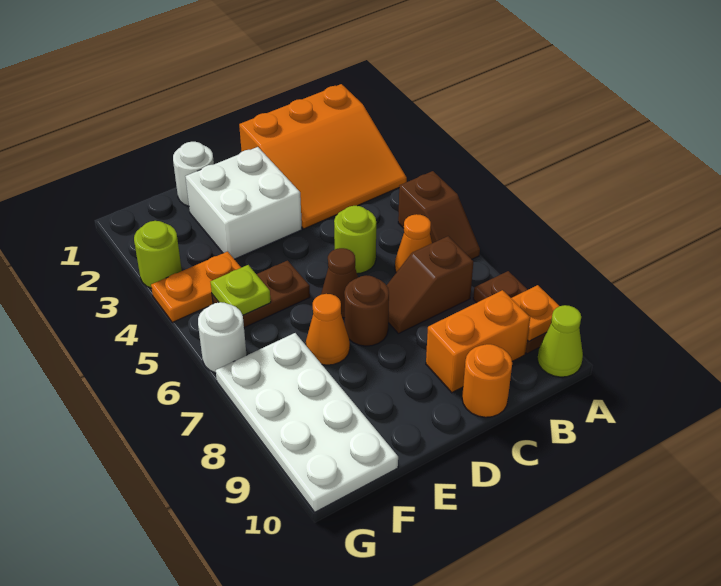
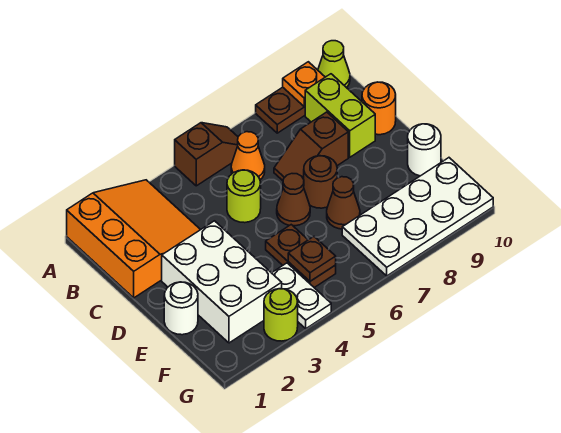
brown 1x2 slope [386,236,473,334] -> brown 1x2 slope turned to [274,112,348,181]
orange 1x2 brick [426,290,530,393] -> lime 1x2 brick [305,74,375,157]
white 2x2 brick [185,147,302,259] -> white 2x3 brick [162,221,282,343]
orange 1x1 cone [306,294,350,365] -> brown 1x1 cone [327,177,360,229]
orange 1x2 plate [151,252,241,322] -> white 1x2 plate [272,263,331,329]
lime 1x1 plate [211,265,271,315] -> brown 1x1 plate [288,237,336,281]
white 1x1 round brick [198,302,246,373] -> white 1x1 round brick moved to [408,124,441,176]

